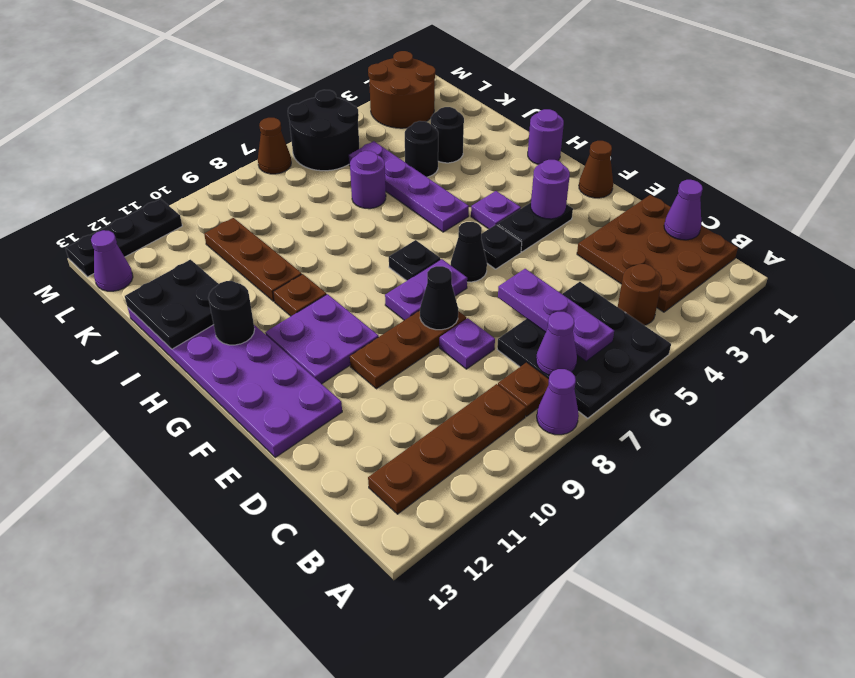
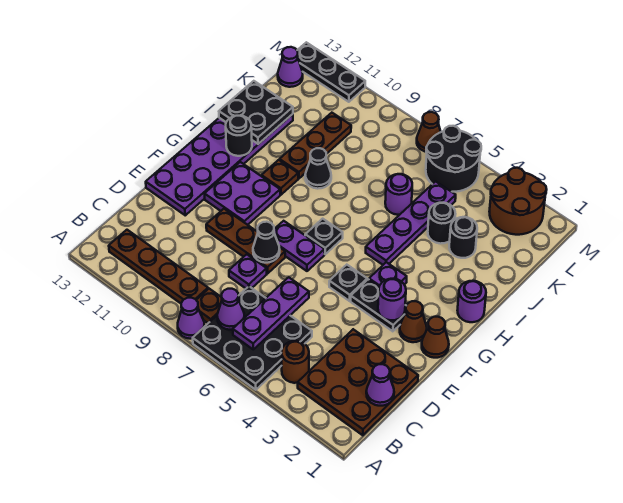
none -> brown 1x1 cone [400,301,427,342]
black 1x1 cone [451,222,487,282] -> black 1x1 cone moved to [305,148,331,189]

